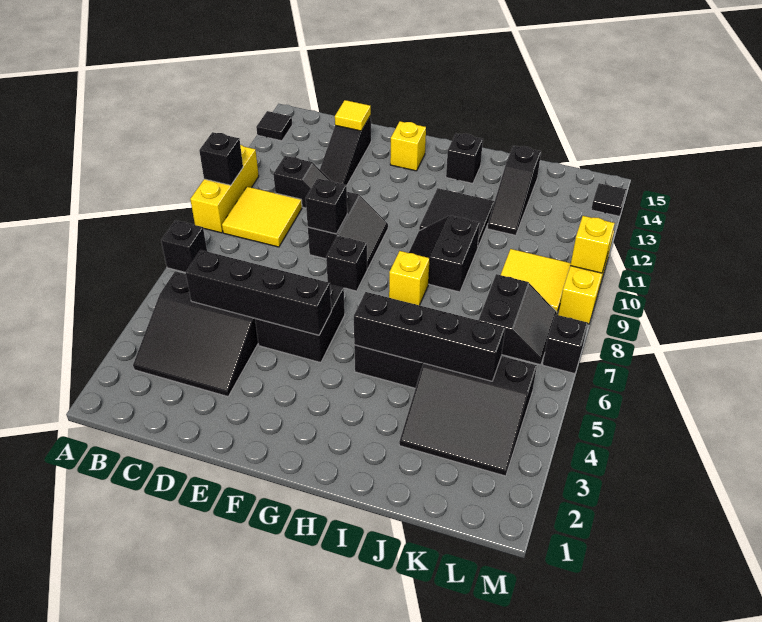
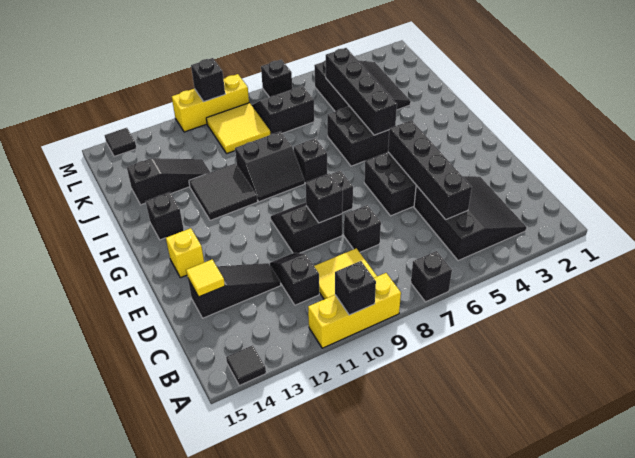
none -> black 1x1 brick [344,205,381,252]
yellow 1x1 brick [389,251,430,305] -> black 1x1 brick [294,138,327,183]
yellow 1x1 brick [570,216,615,273] -> black 1x1 brick [191,58,225,102]

